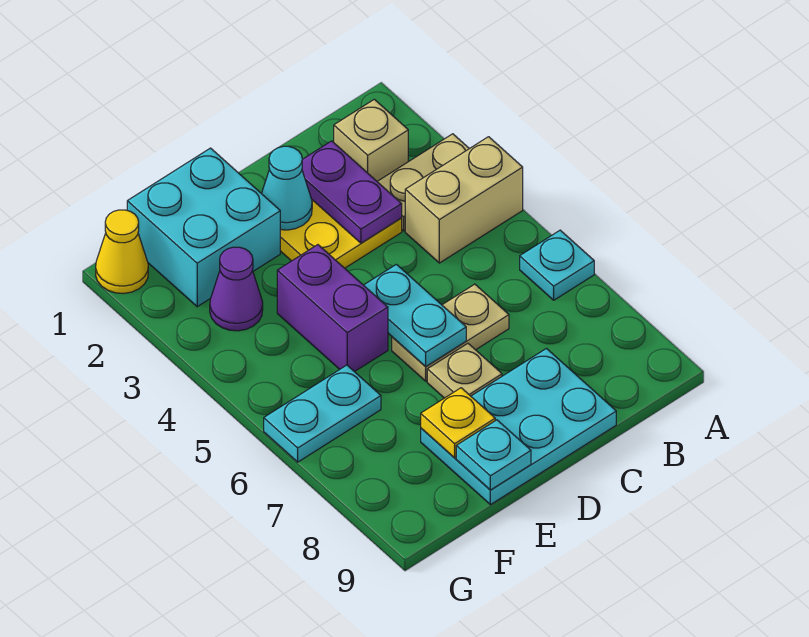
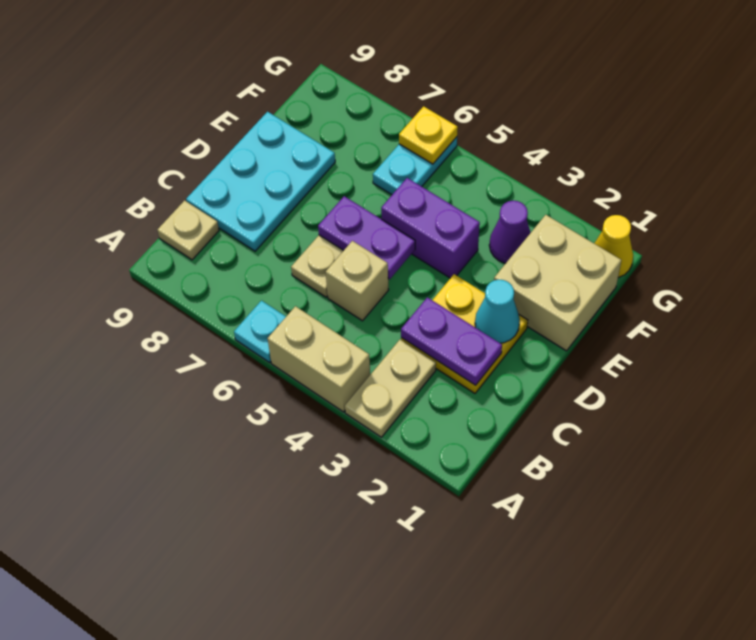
tan 1x2 brick [405,137,523,263] -> tan 1x2 brick turned to [268,306,370,412]
tan 1x1 brick [334,99,408,181] -> tan 1x1 brick moved to [326,241,389,321]
cyan 1x2 plate [364,264,466,367] -> purple 1x2 plate [318,196,415,279]
tan 1x1 plate [427,343,502,398] -> tan 1x1 plate moved to [157,200,219,260]
cyan 2x2 brick [127,148,280,307] -> tan 2x2 brick [494,215,621,351]
yellow 1x1 plate [421,388,495,458] -> yellow 1x1 plate moved to [399,106,458,164]
cyan 1x1 plate [456,420,531,490] -> none

